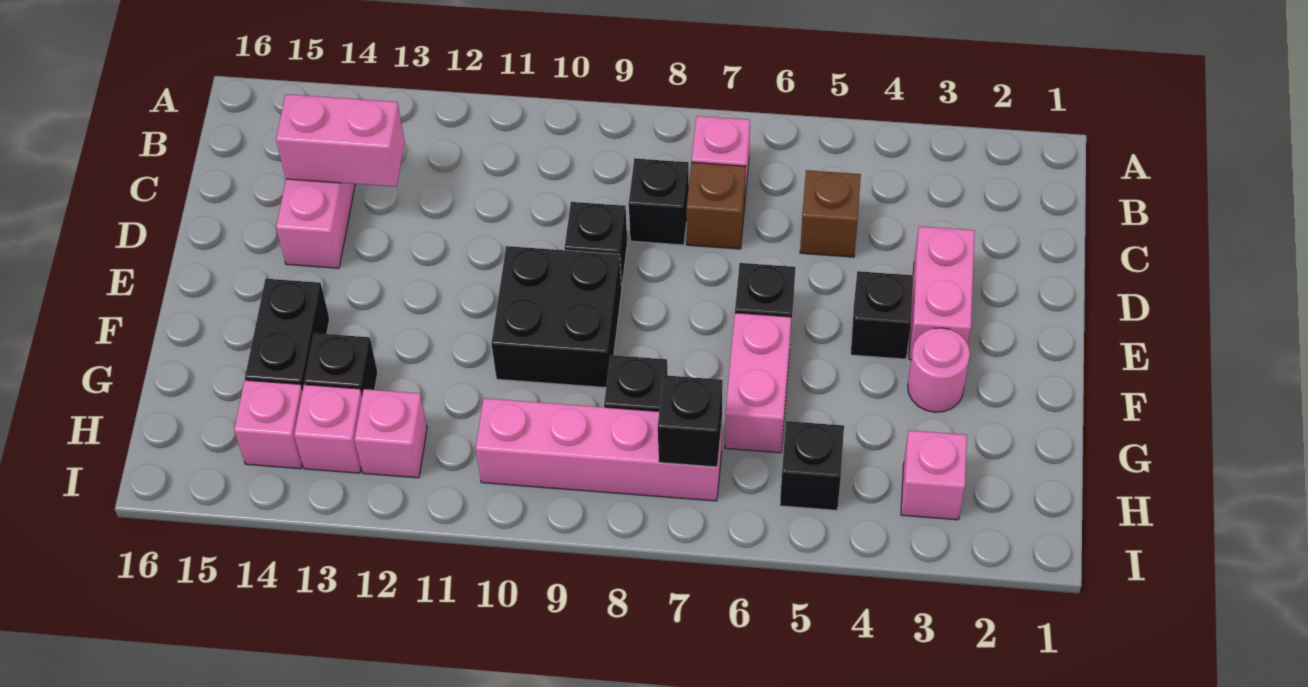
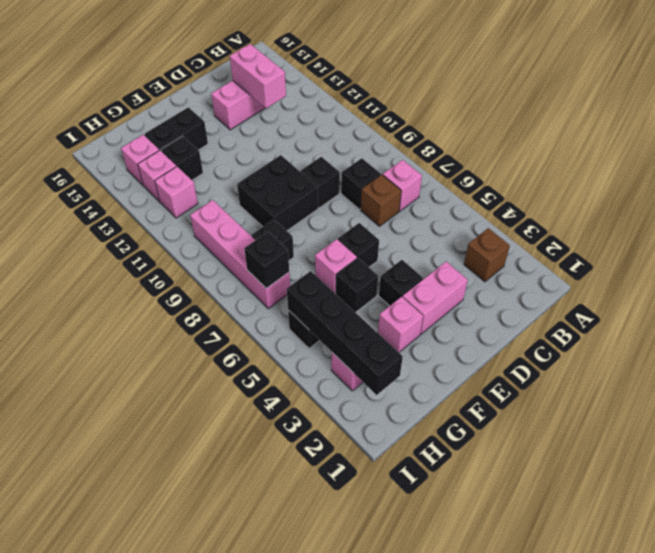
brown 1x1 brick [800,170,861,257] -> brown 1x1 brick moved to [464,228,510,282]
pink 1x1 round brick [908,328,970,412] -> pink 1x1 brick [378,297,423,352]
none -> black 1x1 brick [336,258,378,312]
pink 1x2 brick [725,313,791,453] -> pink 1x1 brick [315,239,357,293]
none -> black 1x4 brick [287,271,403,395]

